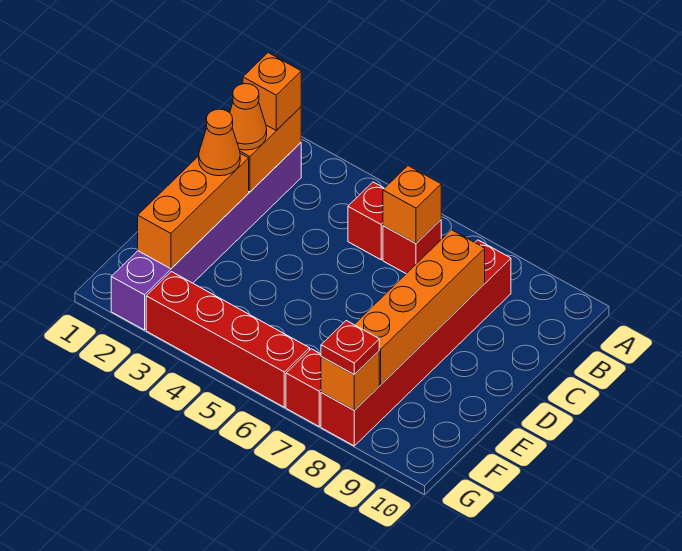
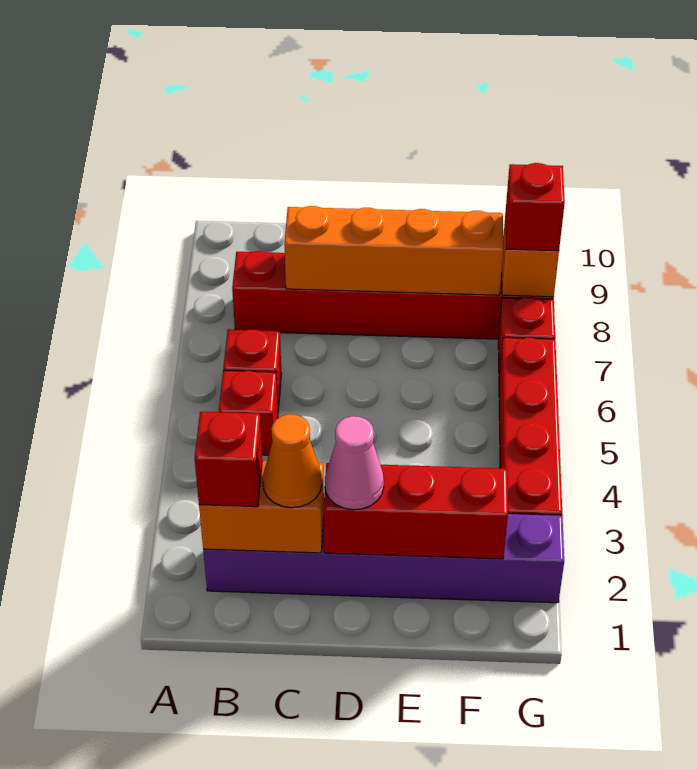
orange 1x1 brick [243,53,301,130] -> red 1x1 brick [195,412,262,507]
orange 1x1 brick [383,166,441,243] -> none
orange 1x3 brick [138,153,249,269] -> red 1x3 brick [323,463,508,559]
orange 1x1 cone [199,109,240,176] -> pink 1x1 cone [325,416,384,510]
red 1x1 plate [321,321,379,375] -> red 1x1 brick [505,163,565,251]

